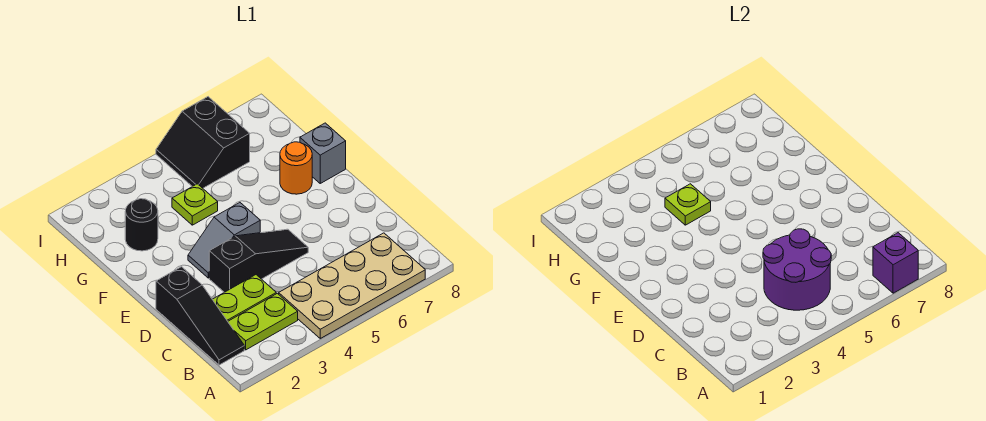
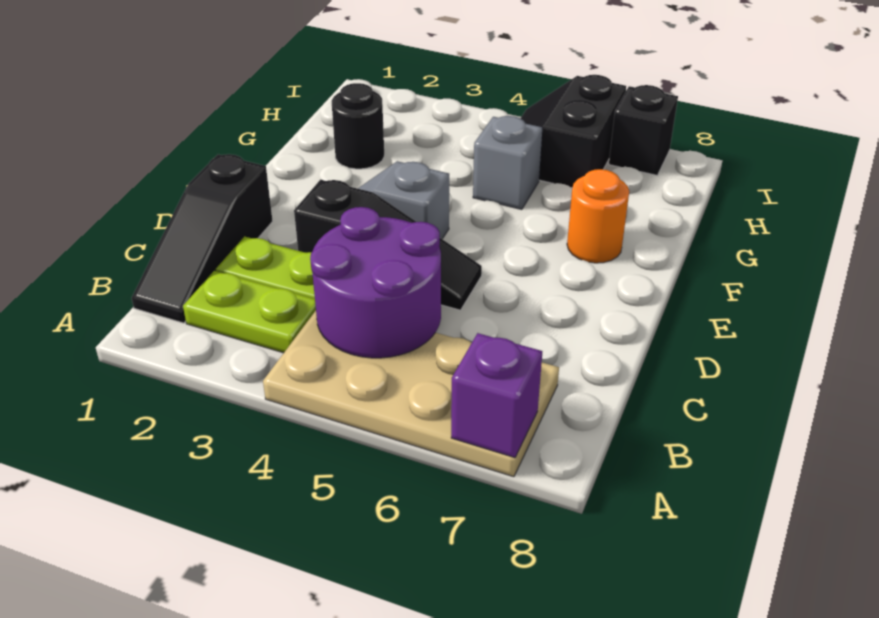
grey 1x1 brick [300,123,346,183] -> grey 1x1 brick moved to [473,116,543,209]
lime 1x1 plate [172,184,218,225] -> none
lime 1x1 plate [665,184,711,225] -> none
none -> black 1x1 brick [609,85,678,175]

